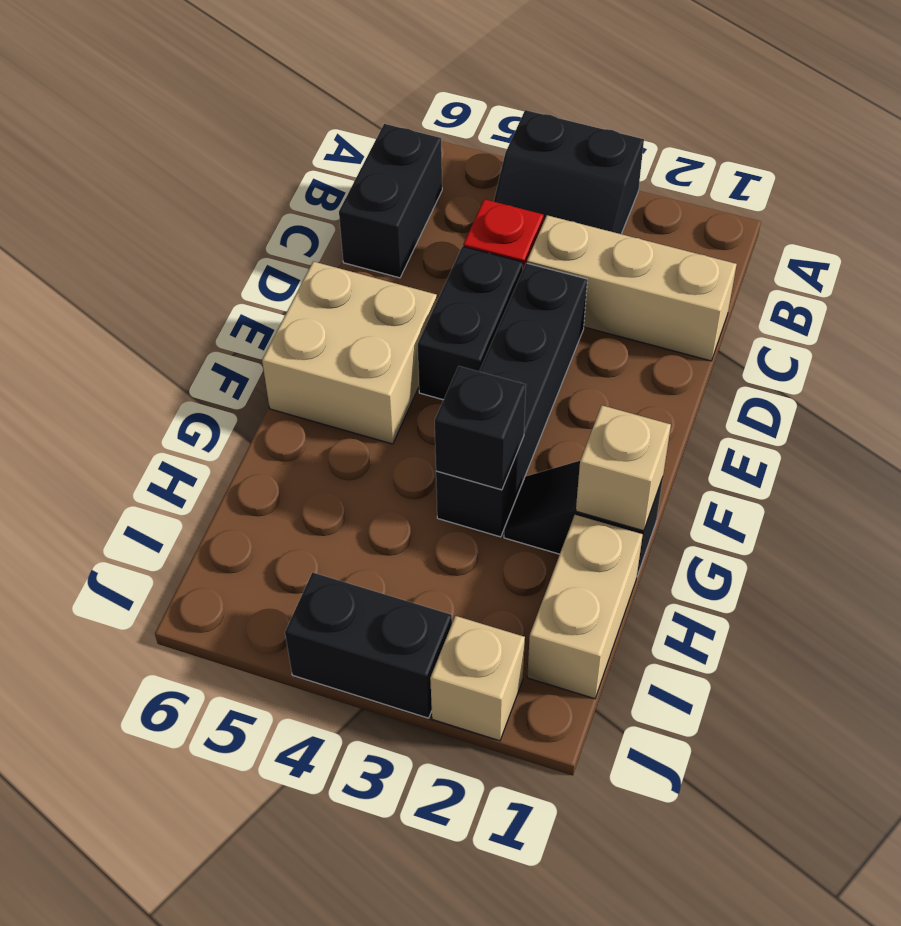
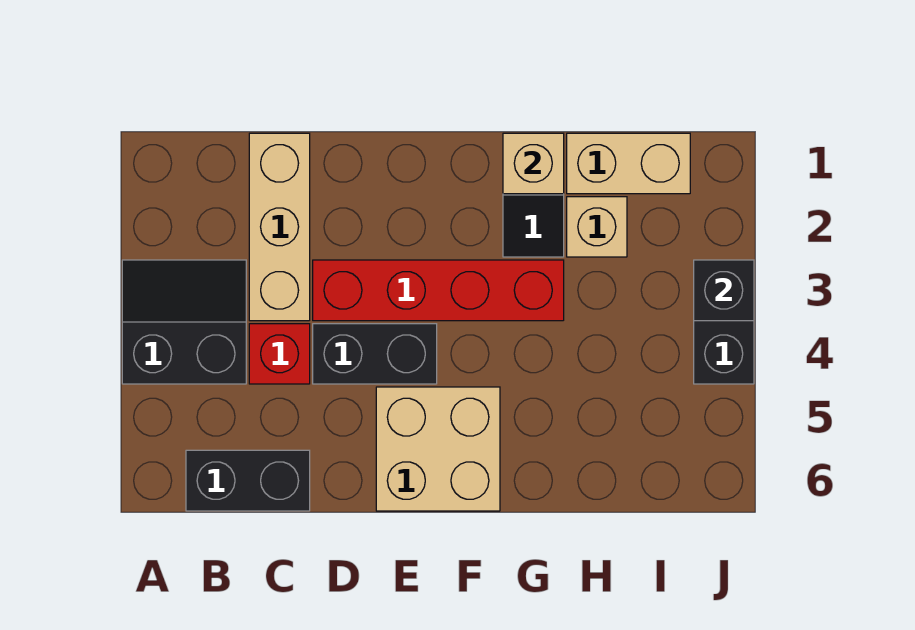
black 2x2 slope [494,110,644,234] -> black 2x2 slope turned to [122,260,246,384]
black 1x4 brick [436,263,587,537] -> red 1x4 brick [313,260,564,321]
black 1x1 brick [435,366,526,490] -> black 1x1 brick moved to [694,260,754,321]
tan 1x1 brick [430,616,525,741] -> tan 1x1 brick moved to [567,197,627,257]

